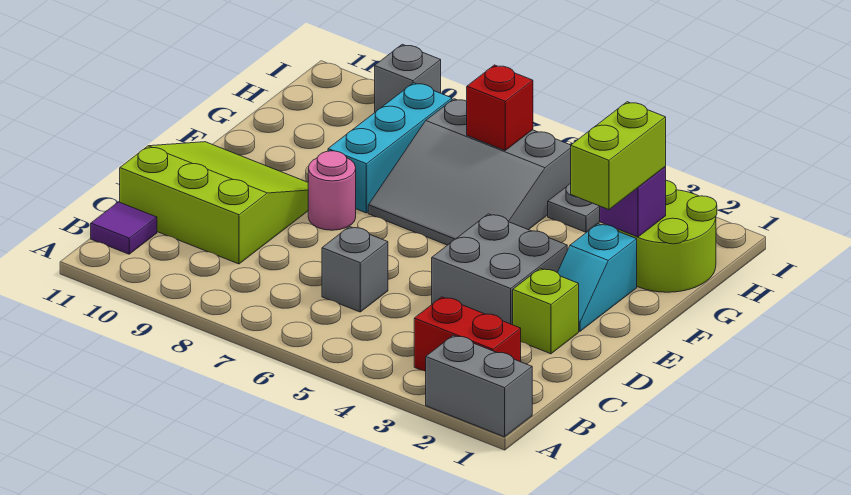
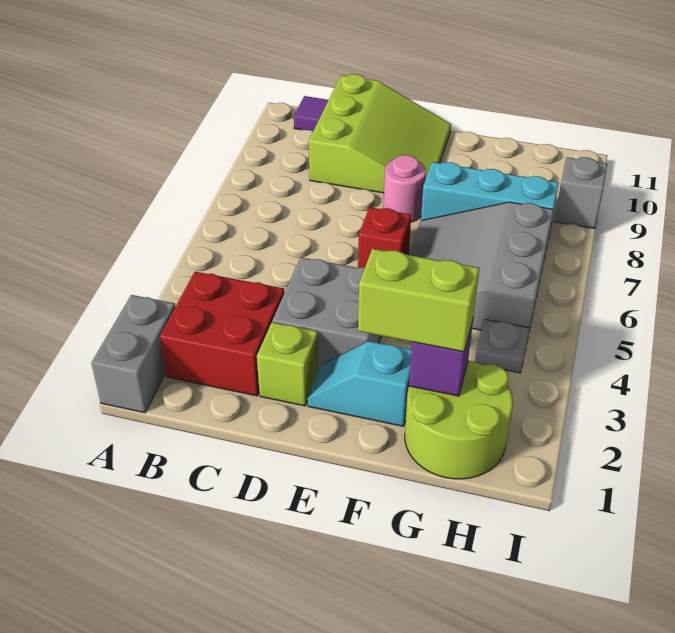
red 1x2 brick [414,297,521,371] -> red 2x2 brick [160,272,284,396]
grey 1x1 brick [322,227,388,312] -> none
red 1x1 brick [467,65,533,150] -> red 1x1 brick moved to [358,207,411,268]

